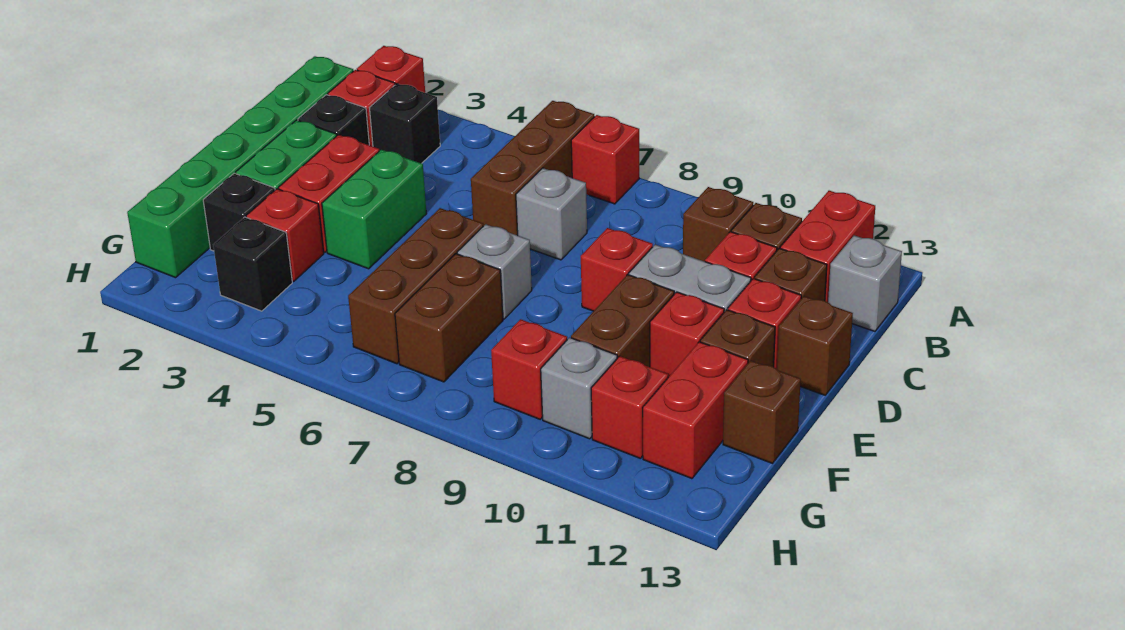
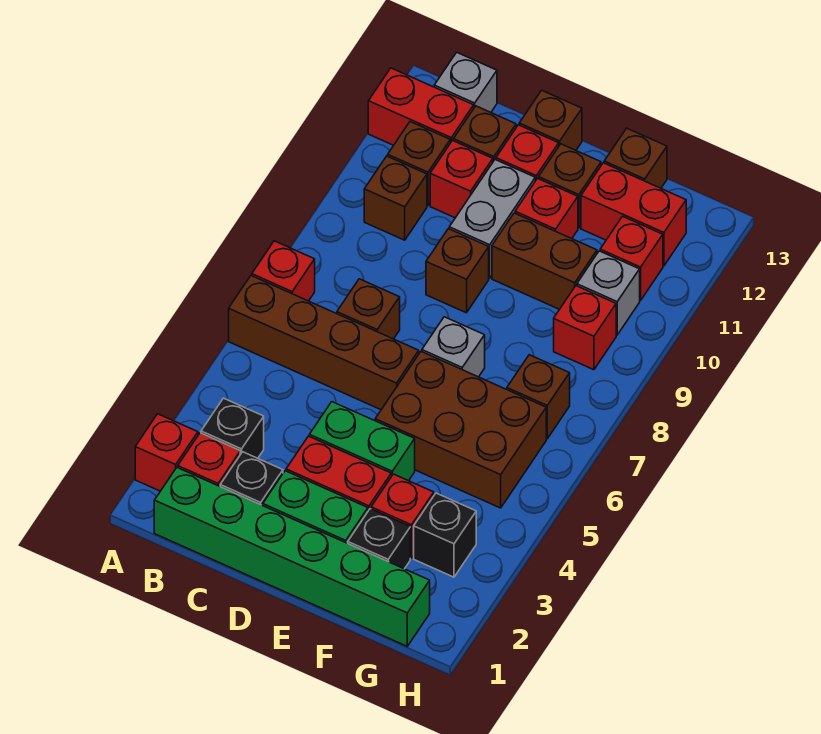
brown 1x3 brick [471,101,595,235] -> brown 1x4 brick [229,276,419,410]
grey 1x1 brick [516,168,587,260] -> brown 1x1 brick [337,279,400,339]
red 1x1 brick [581,228,653,311] -> brown 1x1 brick [426,229,489,313]
brown 1x3 brick [348,208,483,364] -> brown 2x3 brick [375,352,546,508]
brown 1x2 brick [395,254,503,382] -> brown 1x1 brick [507,355,570,439]

